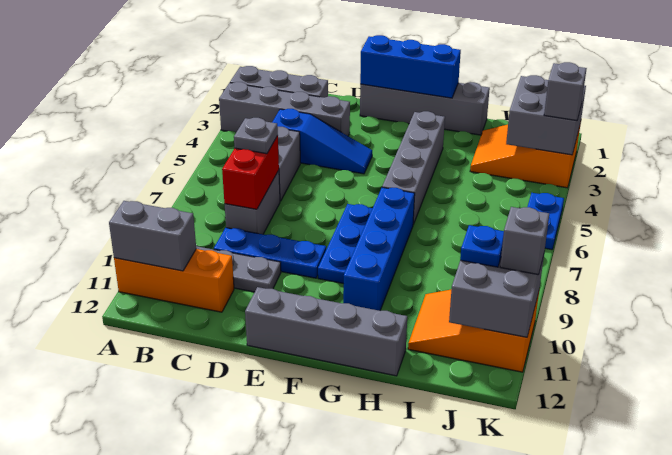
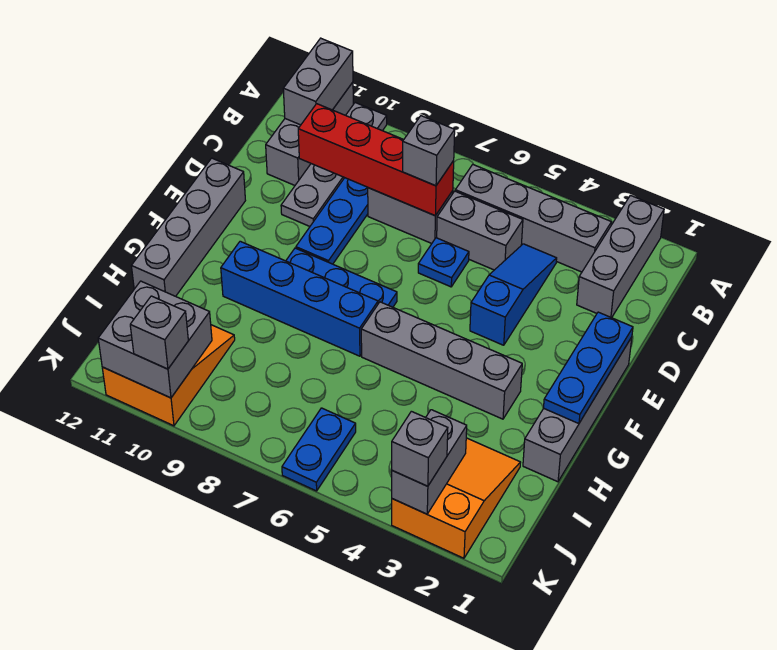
grey 1x4 brick [219,82,350,136] -> grey 1x4 brick turned to [455,165,611,272]
orange 1x3 brick [114,249,234,312] -> grey 1x3 brick [266,82,353,185]
blue 1x3 slope [272,109,372,174] -> blue 1x3 slope turned to [470,244,557,345]
red 1x2 brick [222,136,279,209] -> red 1x4 brick [298,104,454,216]
grey 1x1 plate [234,118,278,154] -> grey 1x1 brick [403,116,455,186]
blue 1x3 brick [360,35,461,98] -> blue 1x3 plate [544,312,633,424]
grey 2x2 brick [506,75,586,155] -> grey 1x2 brick [392,410,467,514]
blue 1x1 plate [460,225,504,267] -> blue 1x1 plate moved to [418,238,469,287]
blue 1x2 plate [528,193,564,250] -> blue 1x2 plate turned to [282,408,356,491]

